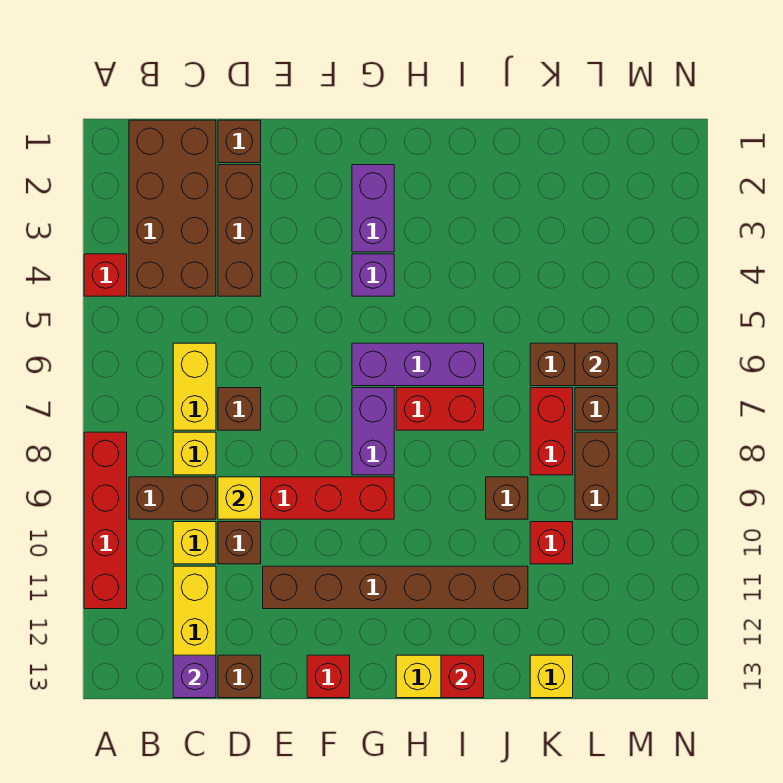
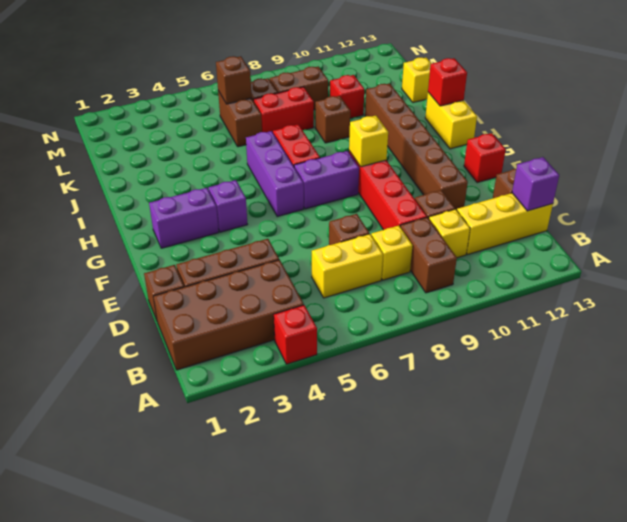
red 1x4 brick [84,432,127,609] -> none
yellow 1x1 brick [218,477,261,519] -> yellow 1x1 brick moved to [349,116,388,167]

